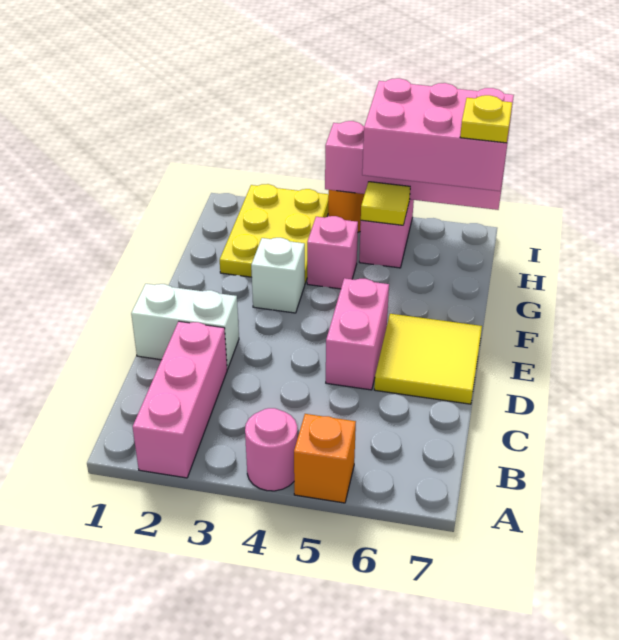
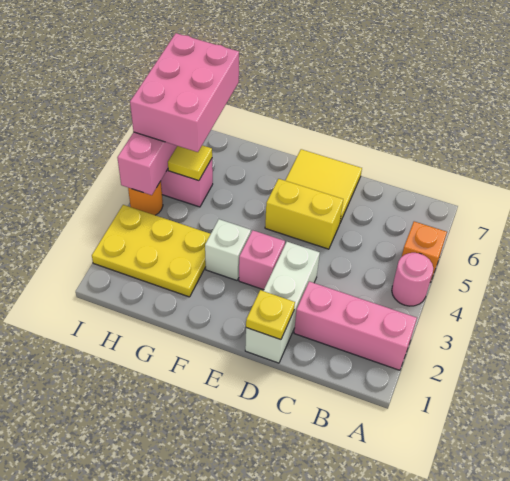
white 1x2 brick [131,284,239,369] -> white 1x3 brick [245,242,320,363]
pink 1x2 brick [326,278,389,390] -> yellow 1x2 brick [265,179,343,249]
pink 1x1 brick [307,216,358,289] -> pink 1x1 brick moved to [239,230,285,290]
yellow 1x1 plate [460,95,512,143] -> yellow 1x1 plate moved to [246,290,295,340]

